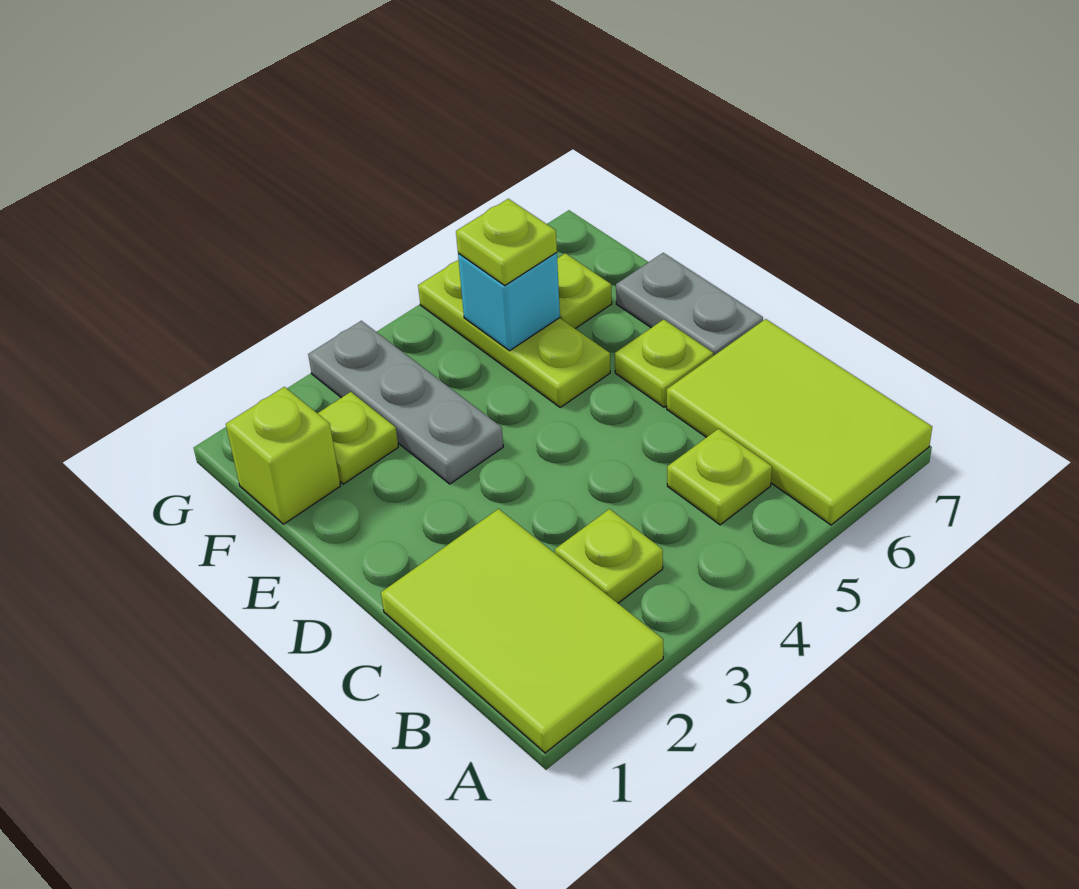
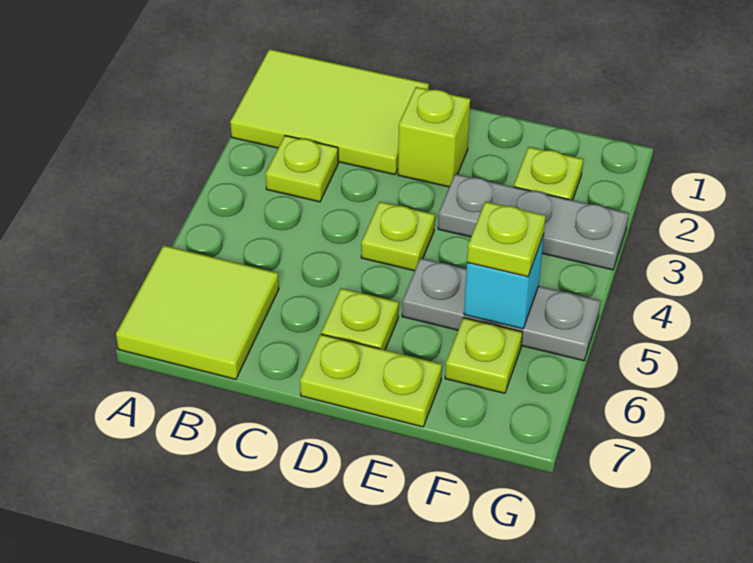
lime 2x3 tile [667,319,932,525] -> lime 2x2 tile [116,245,279,379]
lime 1x1 plate [667,429,772,525] -> lime 1x1 plate moved to [361,202,435,271]
grey 1x2 plate [616,253,763,356] -> lime 1x2 plate [300,334,442,427]
lime 1x3 plate [418,260,610,407] -> grey 1x3 plate [402,258,600,361]
lime 1x1 brick [226,387,340,524] -> lime 1x1 brick moved to [398,87,470,187]

